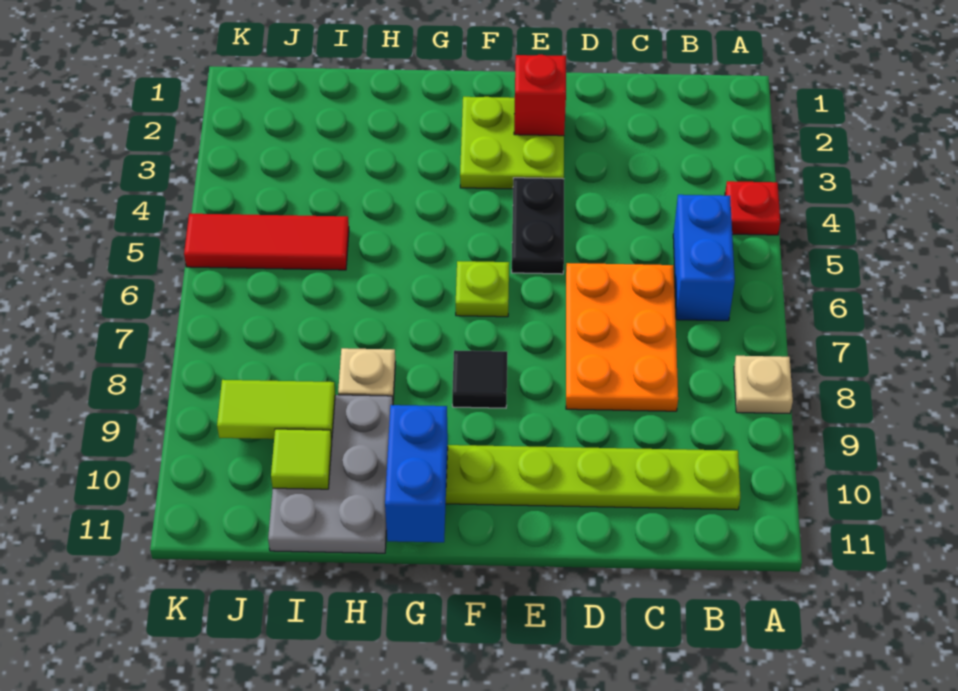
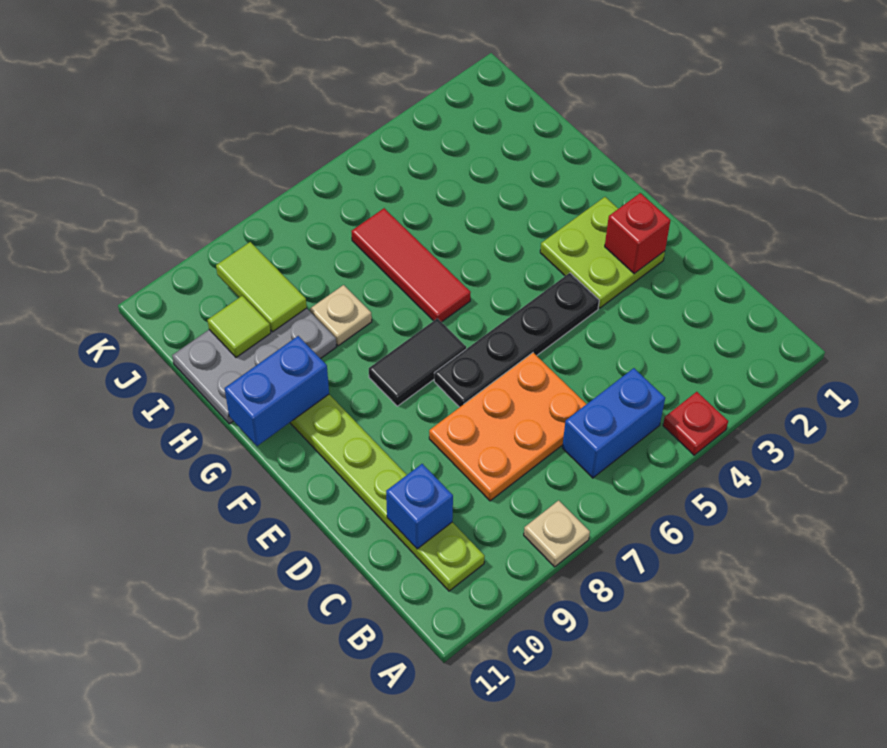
none -> blue 1x1 brick [386,464,453,549]
black 1x2 plate [512,178,564,274] -> black 1x4 plate [434,273,599,407]
lime 1x1 plate [456,261,509,317] -> none
black 1x1 tile [452,350,507,408] -> black 1x2 tile [369,318,466,406]
red 1x3 tile [184,214,349,270] -> red 1x3 tile moved to [351,208,471,322]

